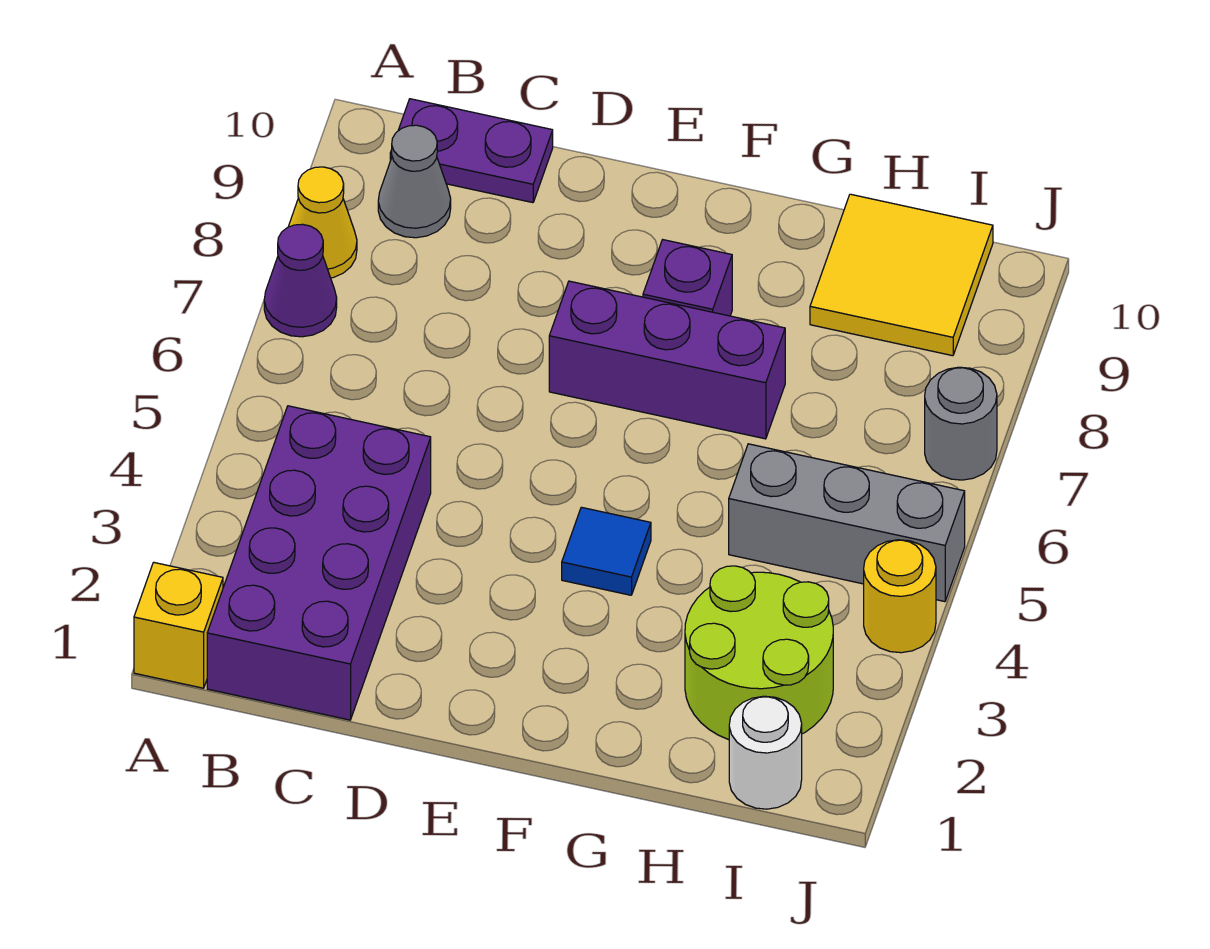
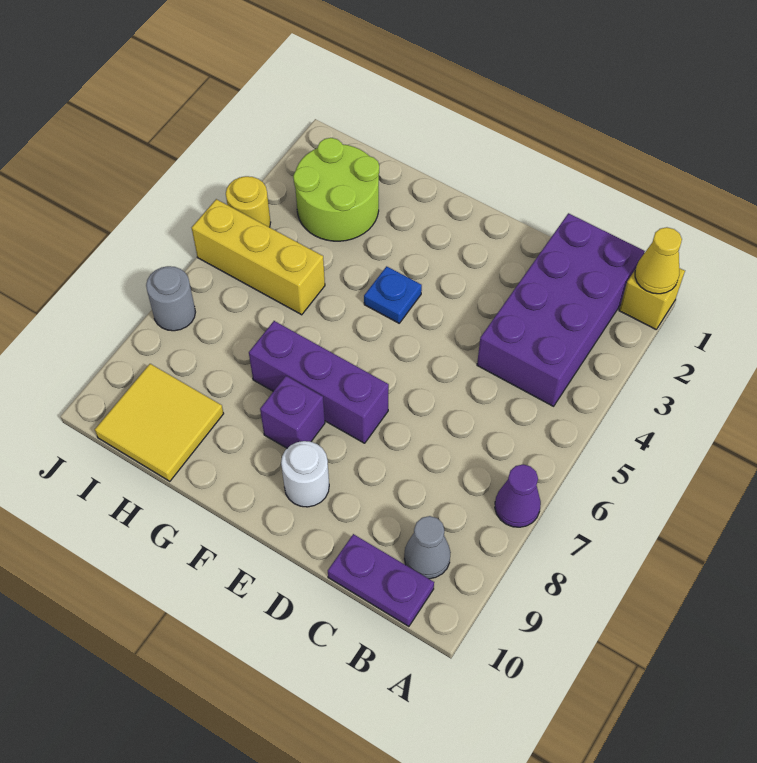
yellow 1x1 cone [288,167,357,278] -> yellow 1x1 cone moved to [635,227,682,294]
blue 1x1 tile [562,507,651,595] -> blue 1x1 plate [364,266,422,323]
grey 1x3 brick [729,444,965,602] -> yellow 1x3 brick [192,199,325,315]
white 1x1 round brick [729,696,802,809] -> white 1x1 round brick moved to [281,441,329,507]

